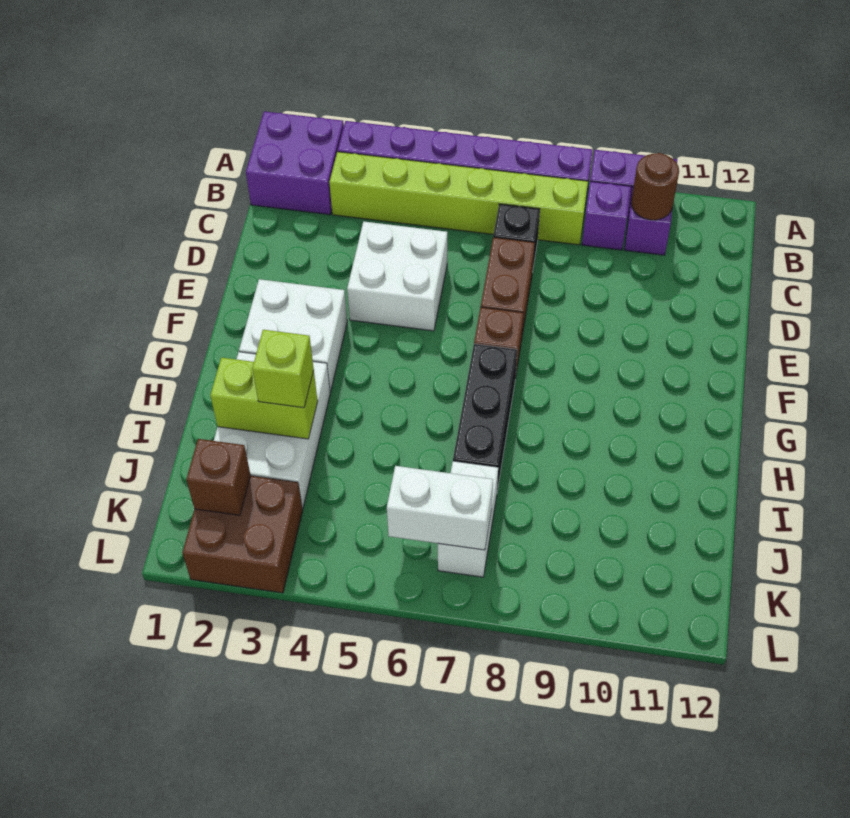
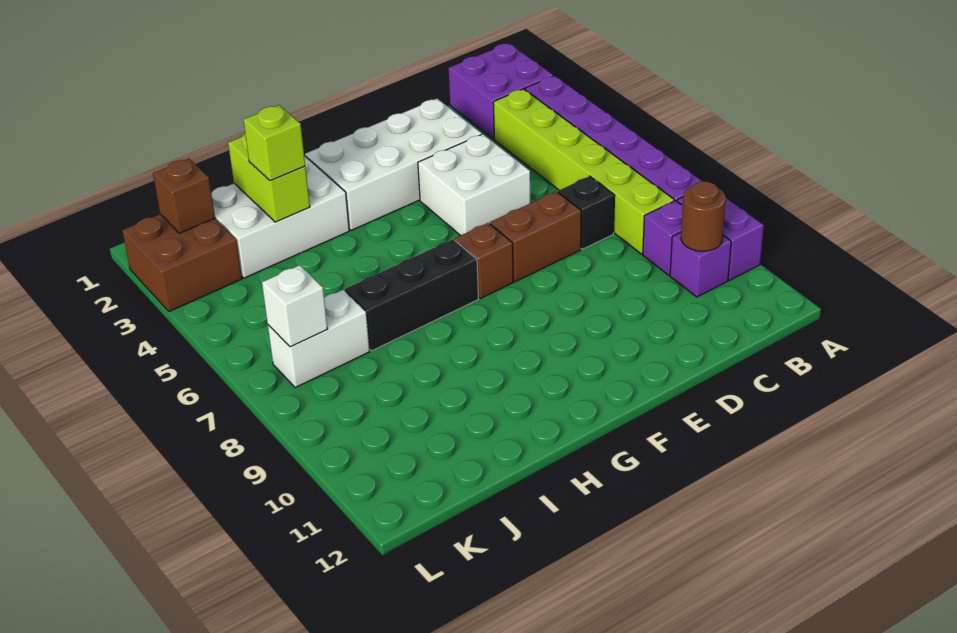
white 2x2 brick [239,279,347,392] -> white 2x4 brick [305,99,482,230]
white 1x2 brick [387,466,493,550] -> white 1x1 brick [262,265,327,347]

